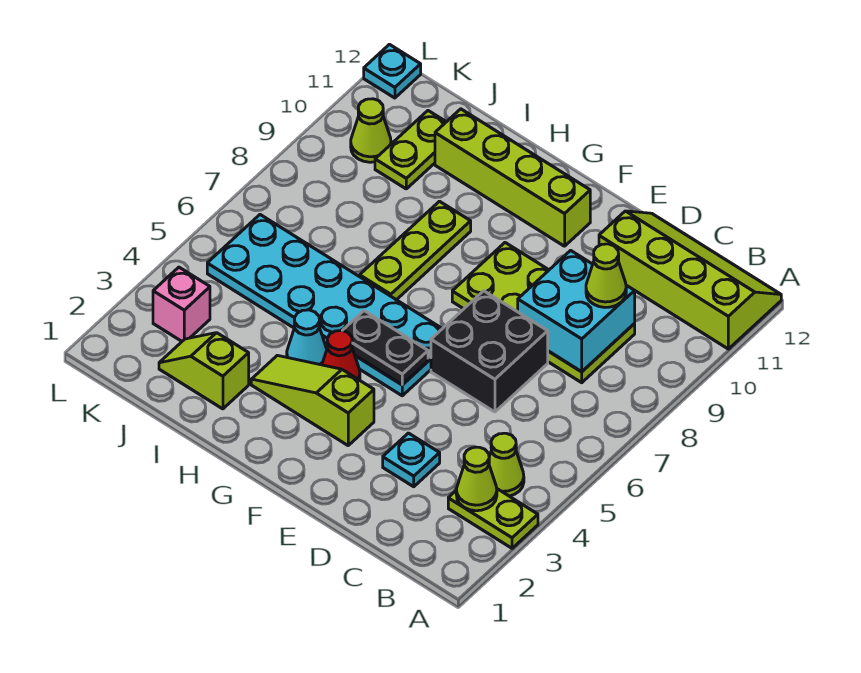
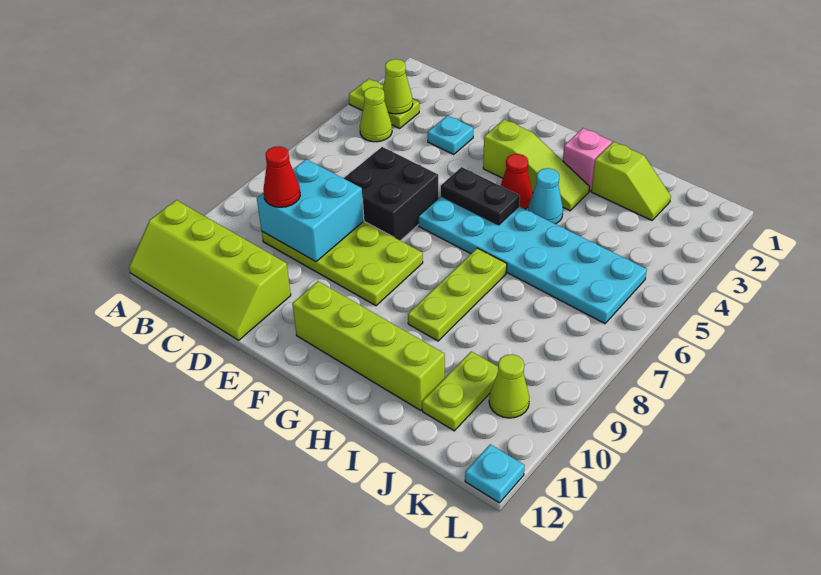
lime 1x1 cone [586,244,626,307] -> red 1x1 cone [263,146,300,207]
pink 1x1 brick [153,267,210,341] -> pink 1x1 brick moved to [563,128,612,191]

